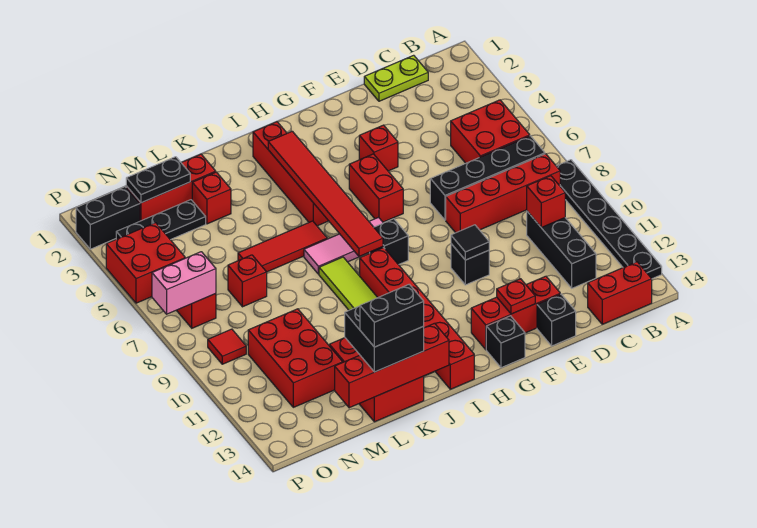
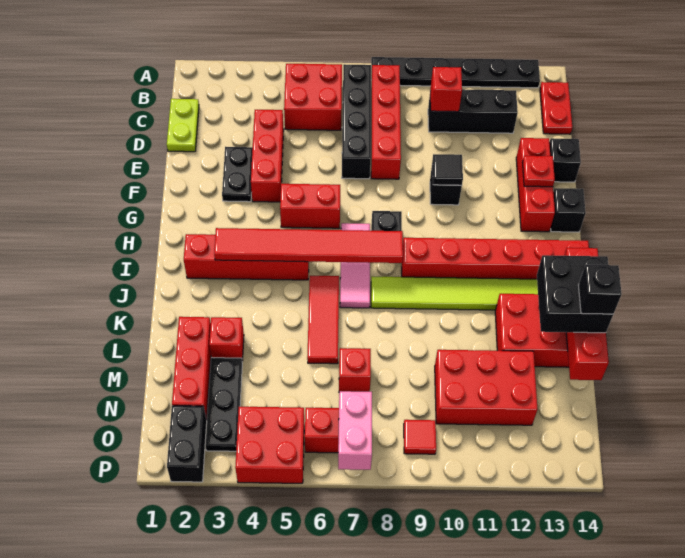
red 1x2 brick [588,262,652,324] -> red 1x2 plate [540,82,572,134]
red 1x1 brick [359,125,398,171] -> red 1x3 brick [251,110,284,202]
black 1x2 brick [360,284,424,347] -> black 1x1 brick [579,265,622,314]
black 1x2 plate [126,157,190,203] -> black 1x2 plate moved to [222,147,253,202]

